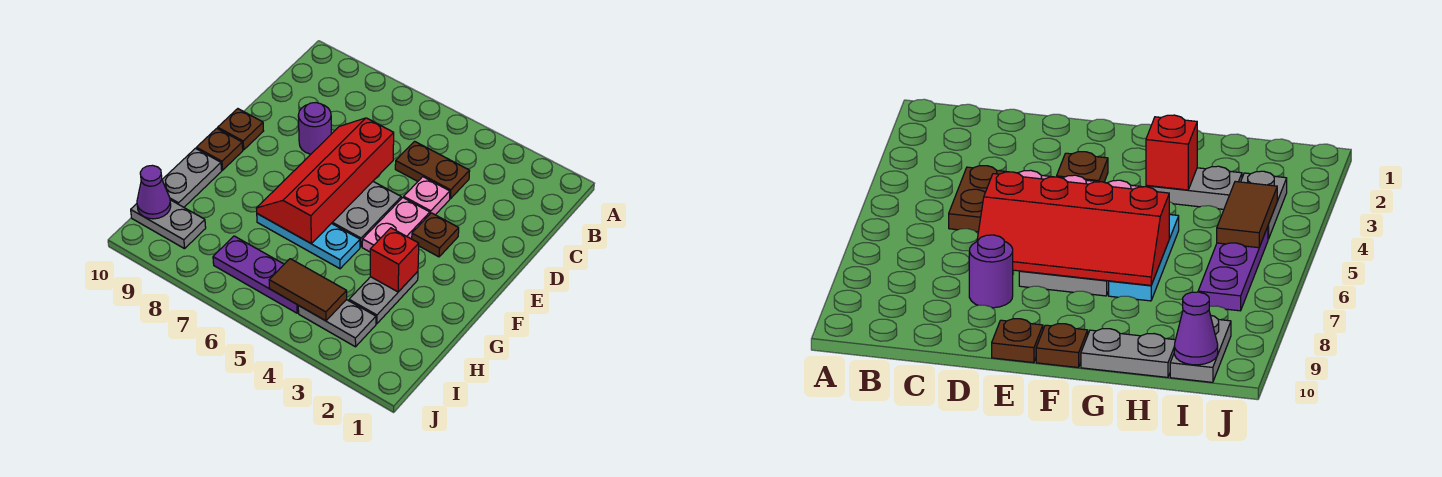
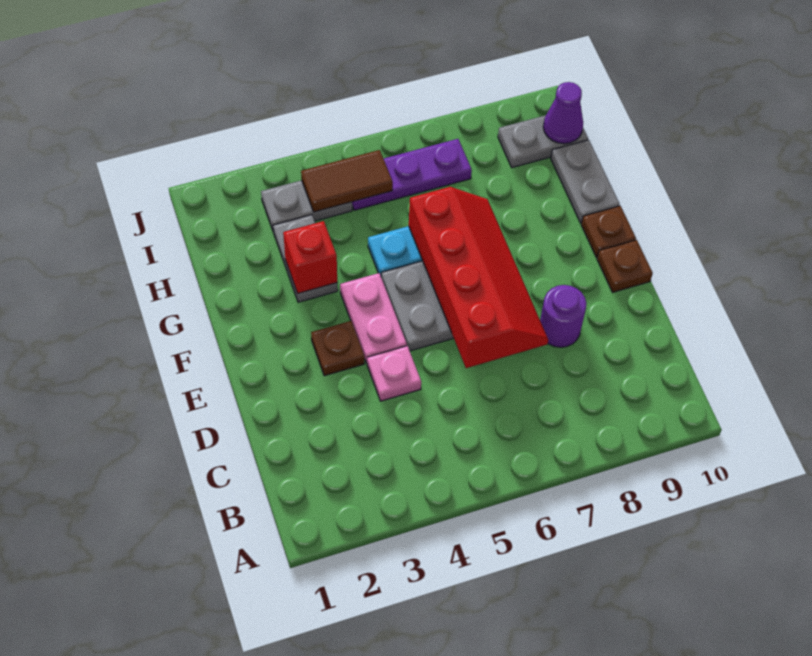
brown 1x2 plate [395,141,470,199] -> none

